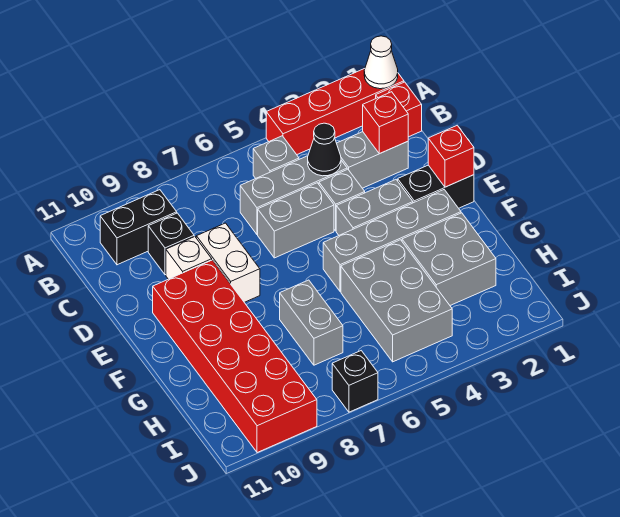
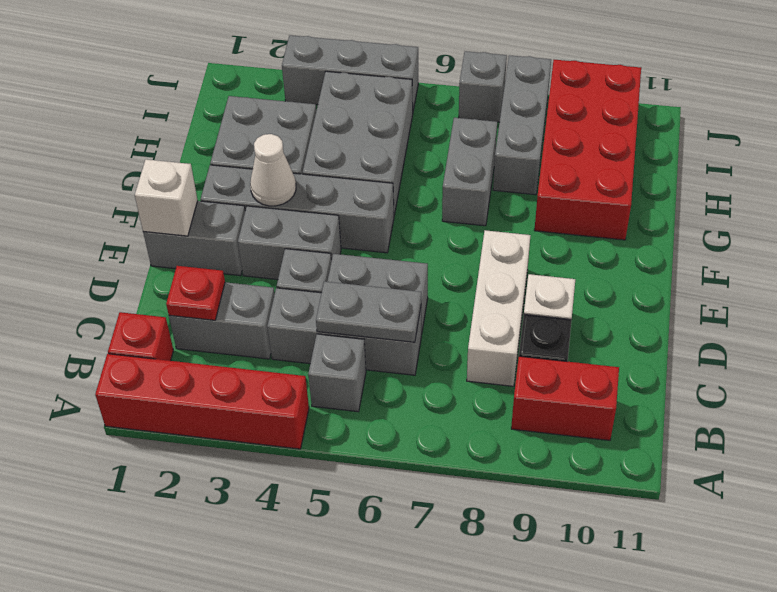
white 1x1 cone [364,36,398,89] -> white 1x1 cone moved to [250,134,296,206]
black 1x2 brick [100,190,177,265] -> red 1x2 brick [511,356,619,440]
red 1x1 brick [363,92,408,154] -> red 1x1 plate [166,266,225,320]
black 1x1 cone [308,123,341,176] -> none
none -> grey 1x2 plate [316,281,421,342]
white 1x2 brick [196,223,260,302] -> white 1x3 brick [467,230,531,386]
black 1x2 brick [398,165,474,208] -> grey 1x2 brick [143,201,245,276]
red 1x1 brick [428,125,474,187] -> white 1x1 brick [135,159,198,236]
red 2x6 brick [153,260,317,453] -> red 2x4 brick [534,60,641,240]
none -> grey 1x3 brick [493,55,551,195]
none -> grey 1x3 brick [282,35,418,111]
black 1x1 brick [332,351,378,412] -> grey 1x1 brick [459,51,507,122]

